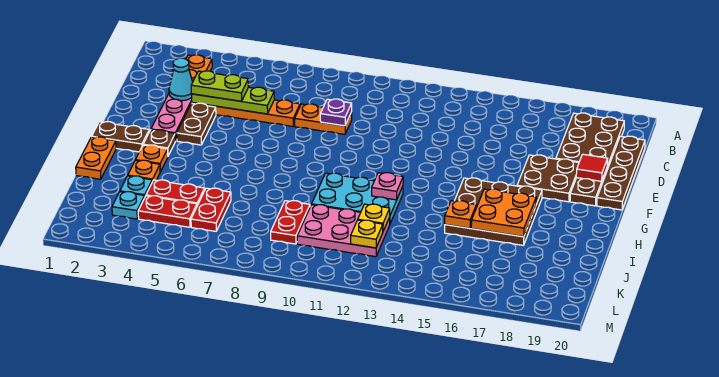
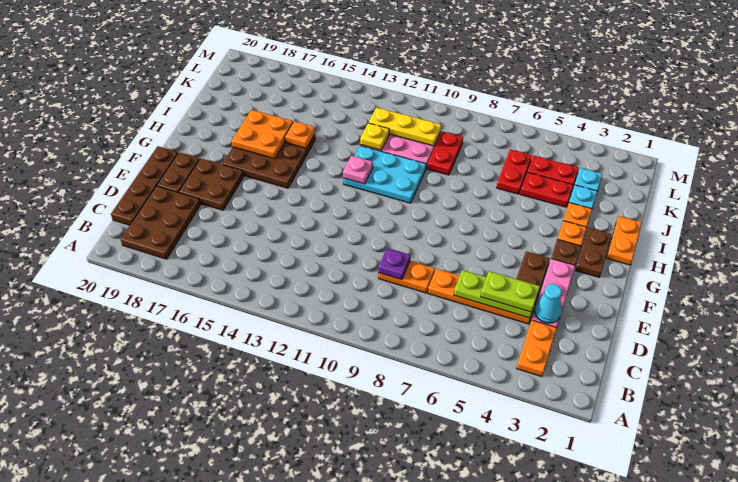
red 1x1 tile [576,154,608,181] -> none
brown 1x2 plate [92,122,149,152] -> brown 1x2 plate turned to [575,228,612,277]
yellow 1x1 plate [351,220,383,248] -> yellow 1x3 plate [369,107,441,146]

